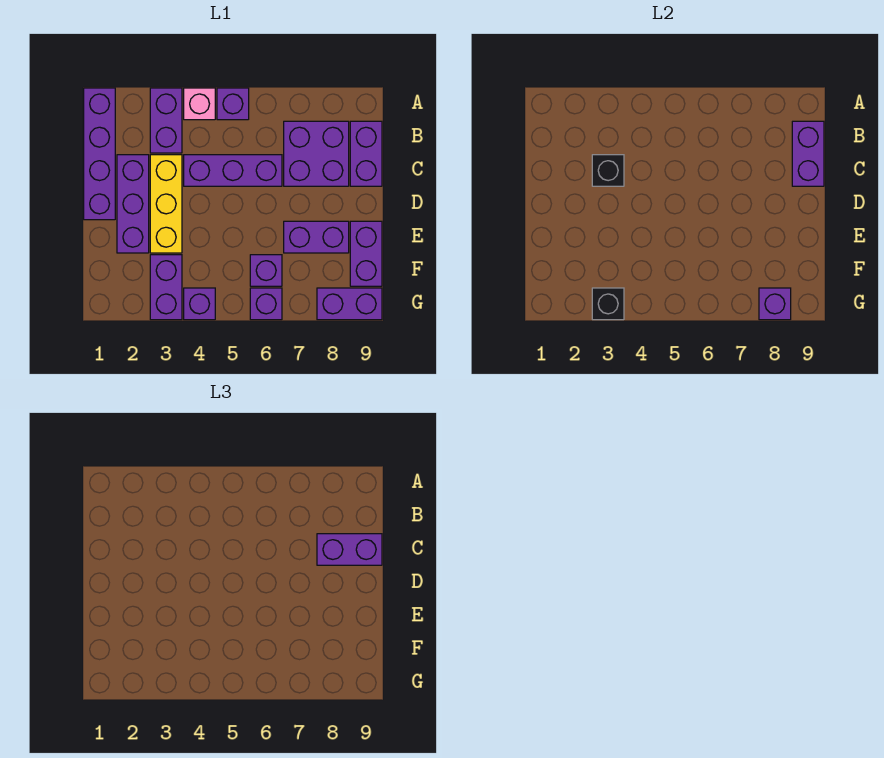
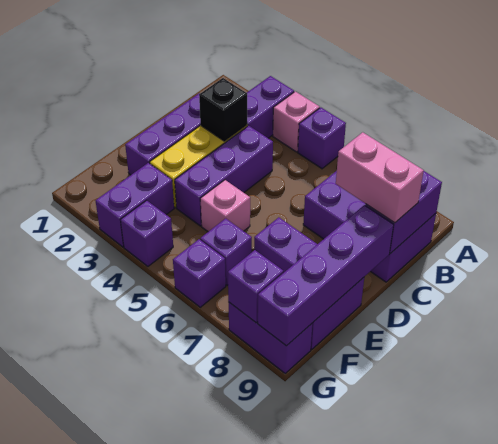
purple 1x4 brick [84,88,115,220] -> purple 1x4 brick moved to [258,205,393,346]
purple 1x3 brick [184,155,282,186] -> purple 1x3 brick turned to [175,126,273,226]
purple 1x2 brick [317,534,382,565] -> pink 1x2 brick [336,132,424,223]
none -> pink 1x1 brick [200,180,250,232]
black 1x1 brick [592,288,624,320] -> none

